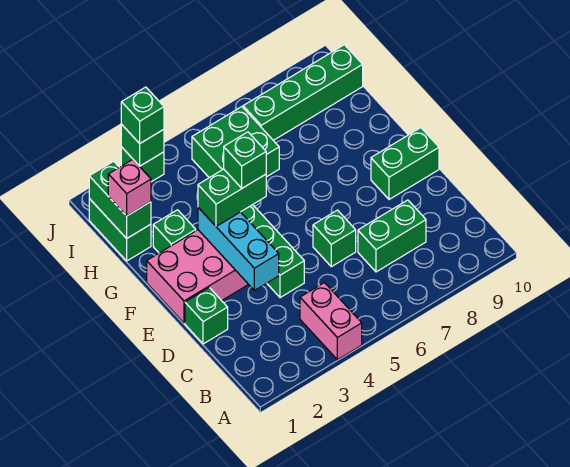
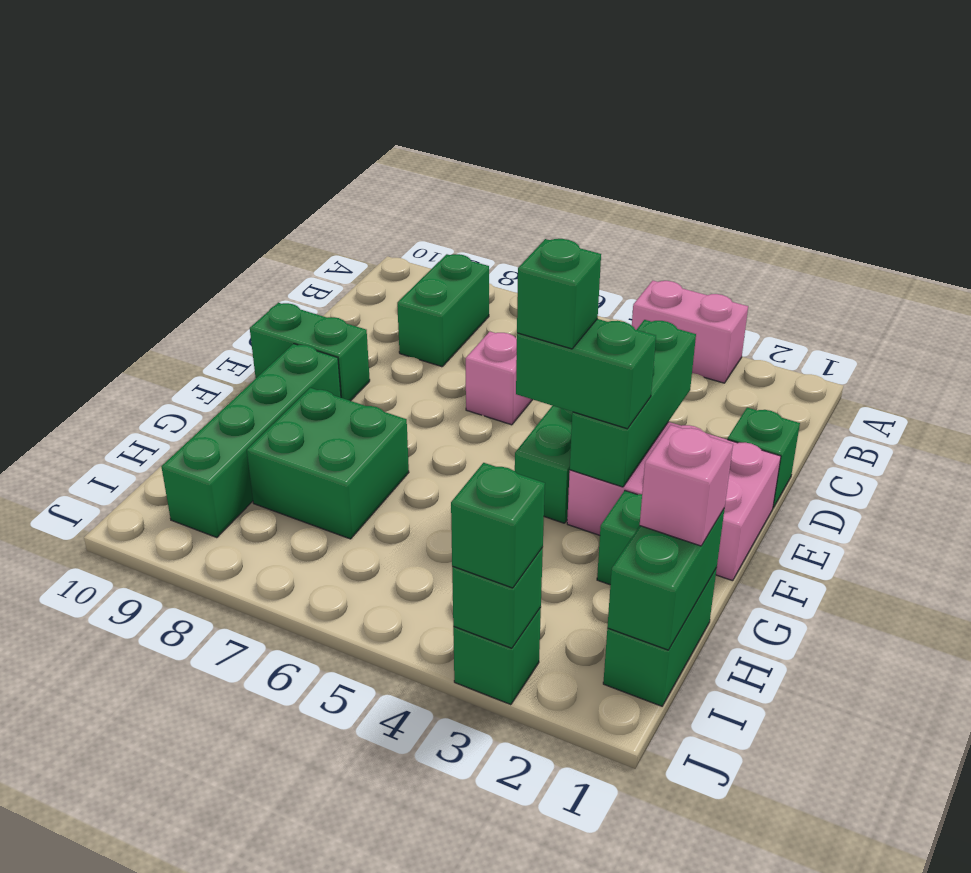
pink 1x2 brick [300,283,362,360] -> pink 1x2 brick turned to [632,281,748,383]
green 1x2 brick [358,200,426,272] -> green 1x2 brick turned to [397,254,489,367]
cyan 1x3 brick [198,208,279,290] -> green 1x3 brick [570,320,696,487]
green 1x1 brick [313,210,356,267] -> pink 1x1 brick [466,332,533,425]
green 2x2 brick [192,107,279,178] -> green 2x2 brick moved to [247,388,409,539]
green 1x4 brick [243,45,363,140] -> green 1x4 brick turned to [161,344,341,538]

